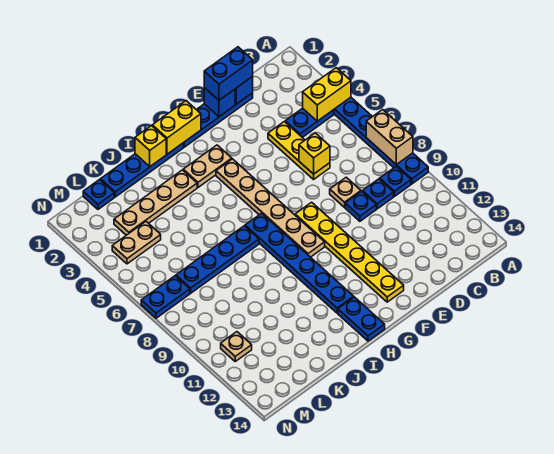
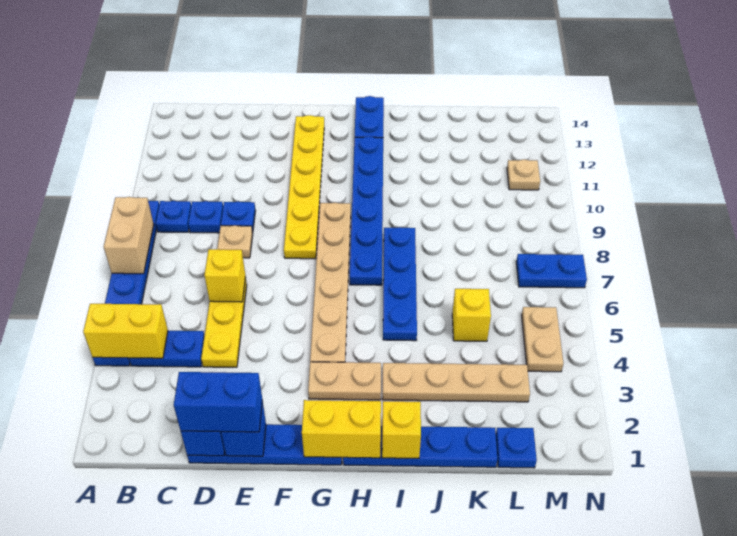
blue 1x4 plate [176,226,259,293] -> blue 1x4 plate turned to [383,227,417,341]
none -> yellow 1x1 brick [452,289,491,341]
tan 1x2 plate [112,222,161,264] -> tan 1x2 plate turned to [522,307,563,372]

